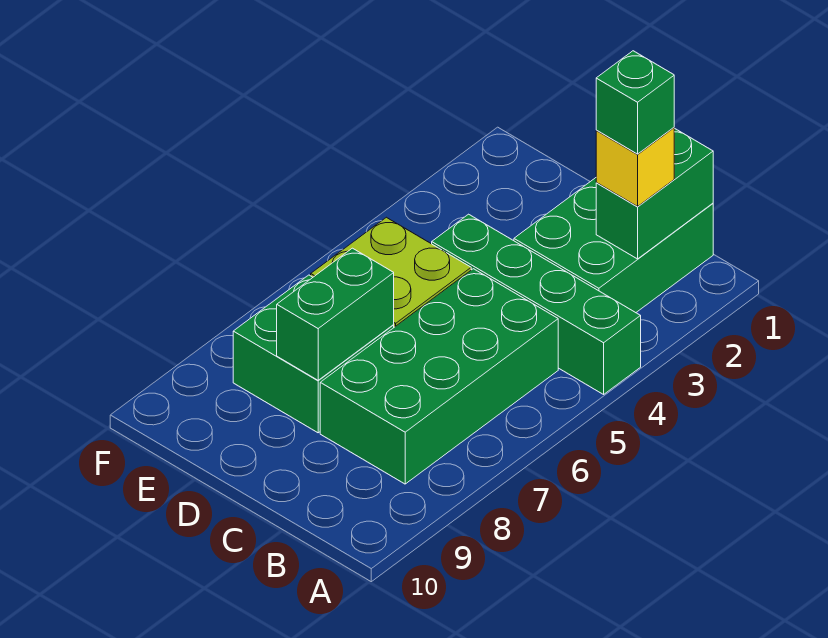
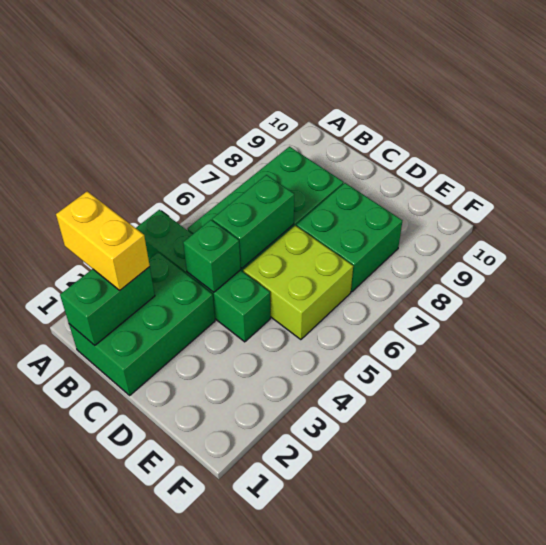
yellow 1x1 brick [596,128,674,206] -> yellow 1x2 brick [56,191,150,290]
green 1x1 brick [596,51,674,154] -> green 1x1 brick moved to [183,220,241,292]
green 1x2 brick [277,248,394,380] -> green 1x2 brick moved to [212,175,294,268]

